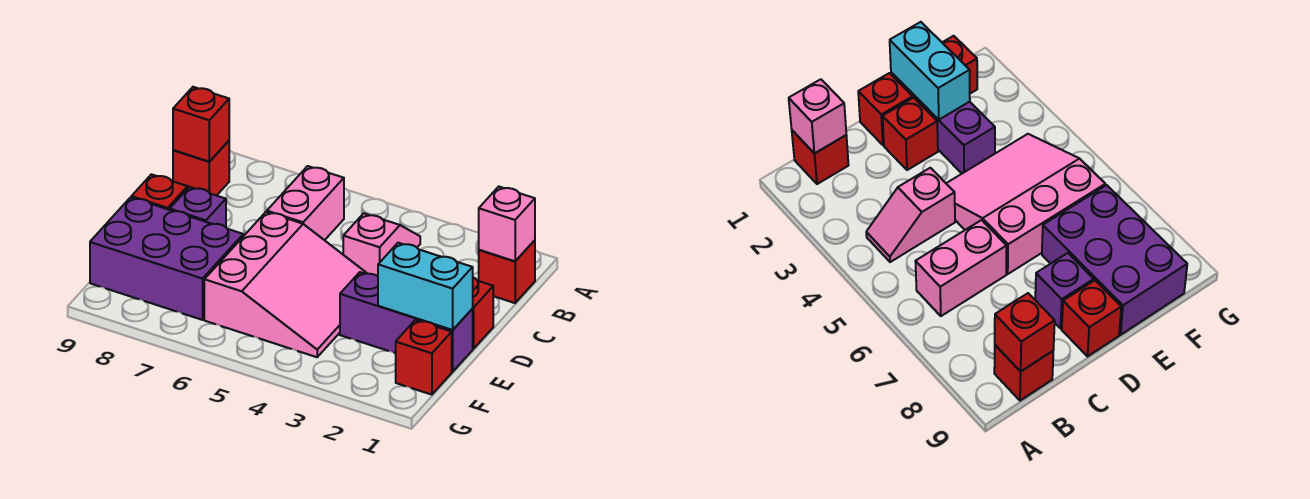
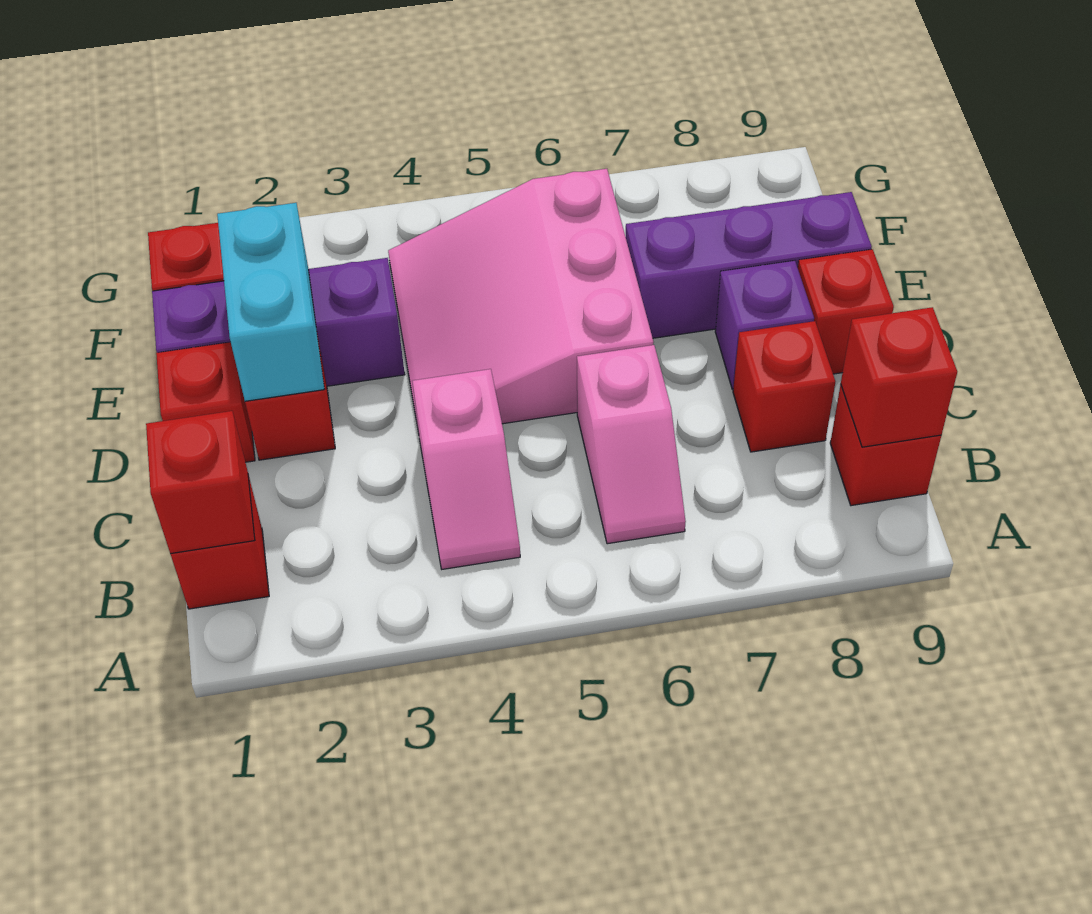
pink 1x1 brick [479,187,535,261] -> red 1x1 brick [146,411,255,554]
pink 1x2 brick [267,166,344,240] -> pink 1x2 slope [577,345,686,544]
none -> red 1x1 brick [733,321,835,452]
cyan 1x2 brick [378,243,473,330] -> cyan 1x2 brick turned to [217,203,325,401]
purple 2x3 brick [90,197,243,320] -> purple 1x3 brick [626,192,872,338]

